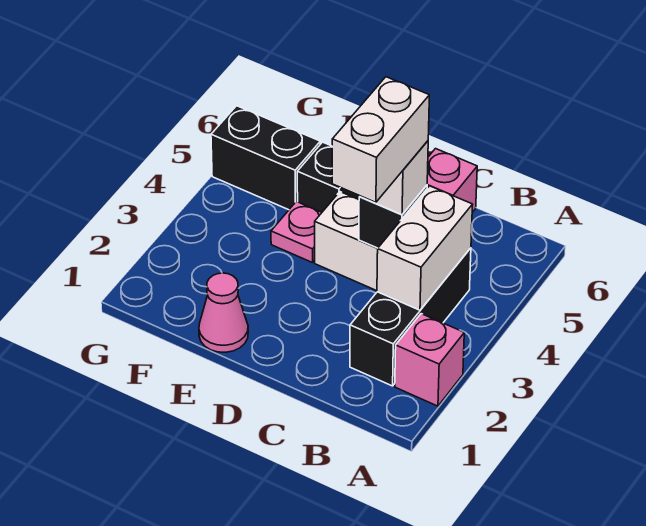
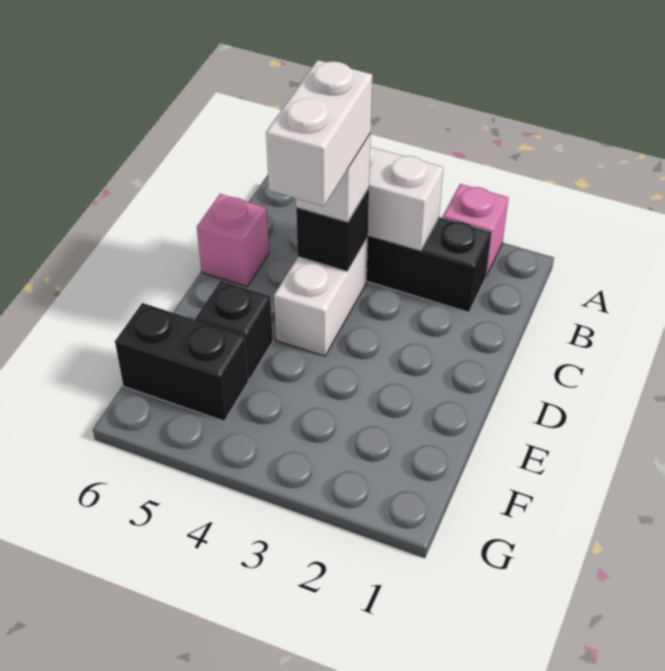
white 1x2 brick [332,77,429,202] -> white 1x2 brick turned to [266,60,372,206]
pink 1x1 cone [199,273,248,352] -> none
pink 1x1 plate [271,202,322,263] -> none
black 1x2 brick [211,106,320,210] -> black 1x2 brick turned to [115,303,249,421]

